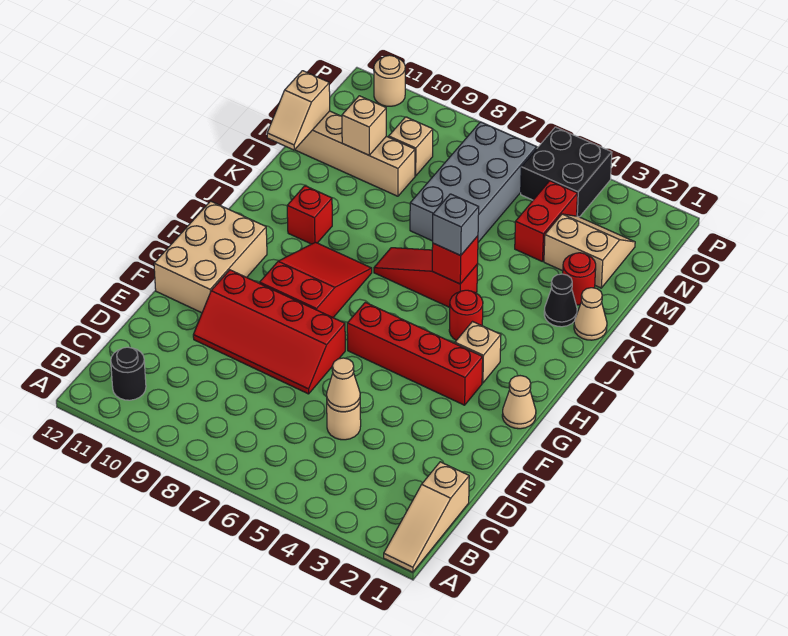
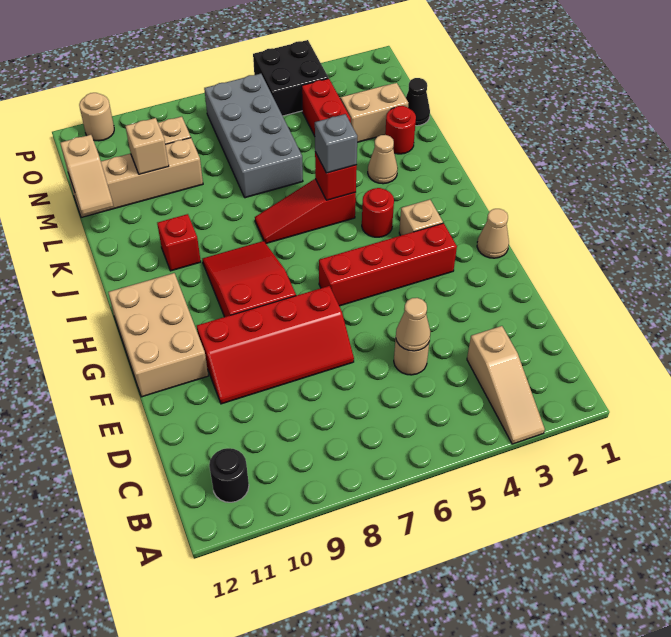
tan 1x3 slope [384,462,469,572] -> tan 1x3 slope moved to [467,326,545,444]
tan 1x1 cone [574,288,607,340] -> tan 1x1 cone moved to [368,135,398,184]
black 1x1 cone [544,274,577,327] -> black 1x1 cone moved to [406,78,430,126]

